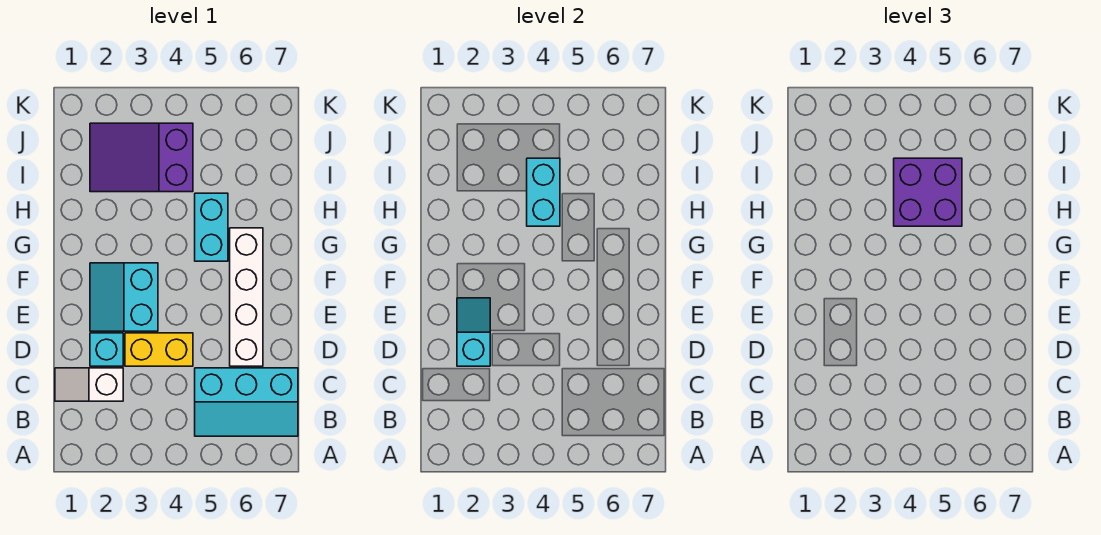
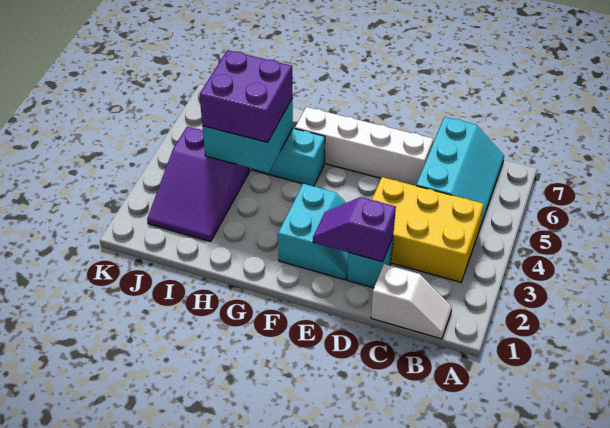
white 1x2 slope [55,368,123,401] -> white 1x2 slope turned to [371,264,452,339]
cyan 1x2 slope [457,298,490,366] -> purple 1x2 slope [313,197,396,262]
yellow 1x2 brick [125,333,193,366] -> yellow 2x3 brick [372,177,484,282]
cyan 2x2 slope [90,263,158,331] -> cyan 2x2 slope turned to [278,184,348,280]
cyan 1x2 brick [527,158,560,226] -> cyan 2x2 brick [202,98,293,173]

